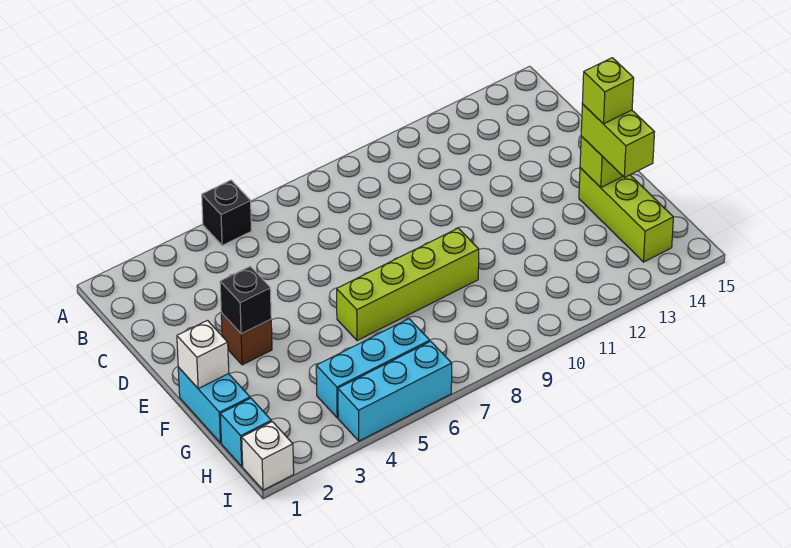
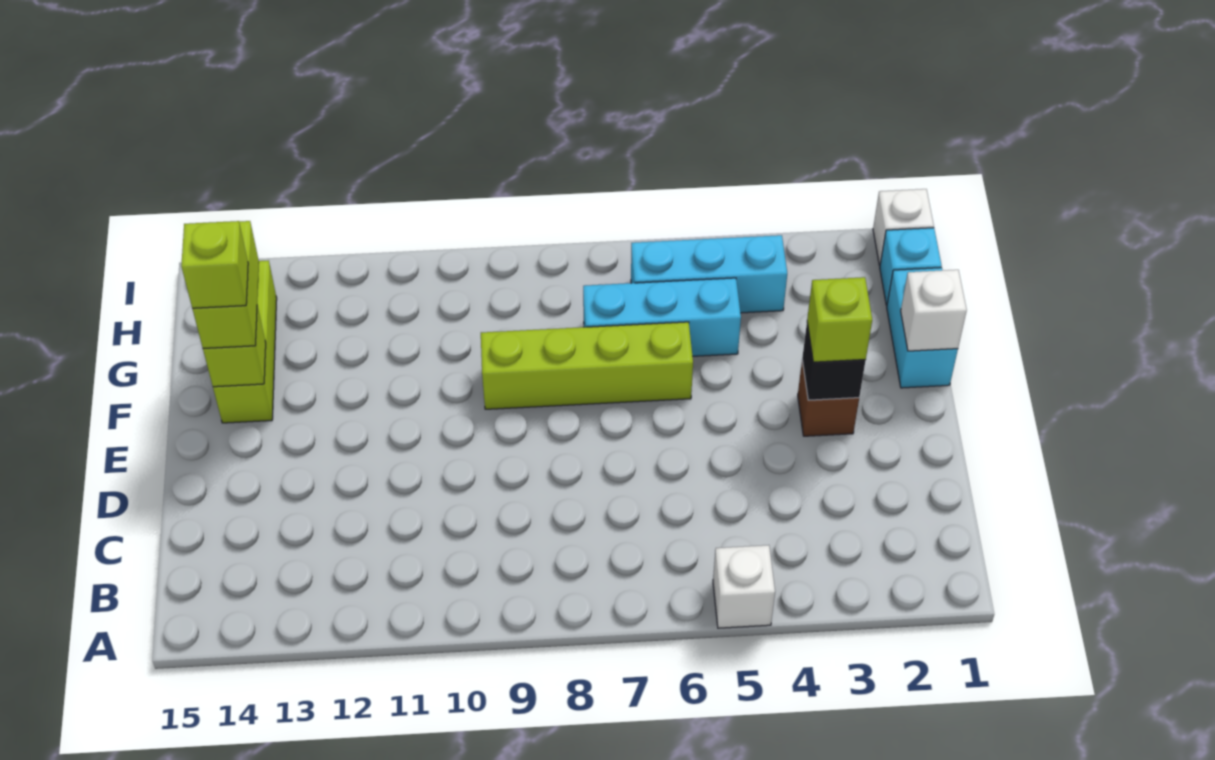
black 1x1 brick [202,180,251,245] -> white 1x1 brick [713,545,775,628]
none -> lime 1x1 brick [807,277,872,362]
cyan 1x3 brick [338,341,452,441] -> cyan 1x3 brick moved to [583,278,741,356]

